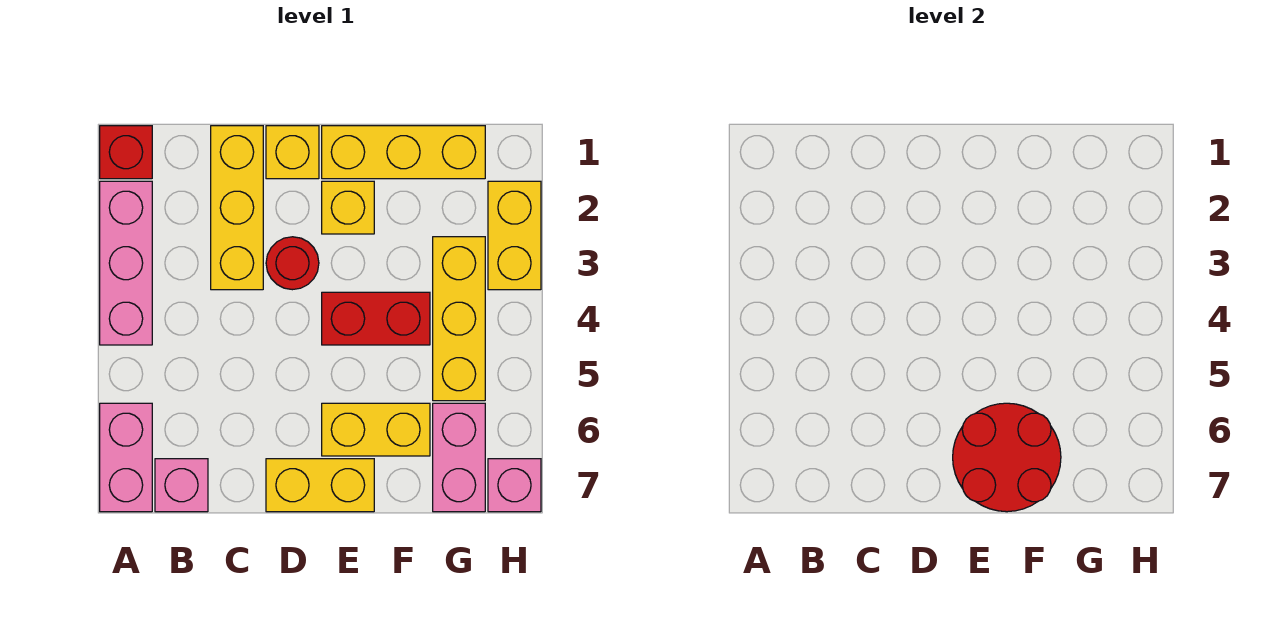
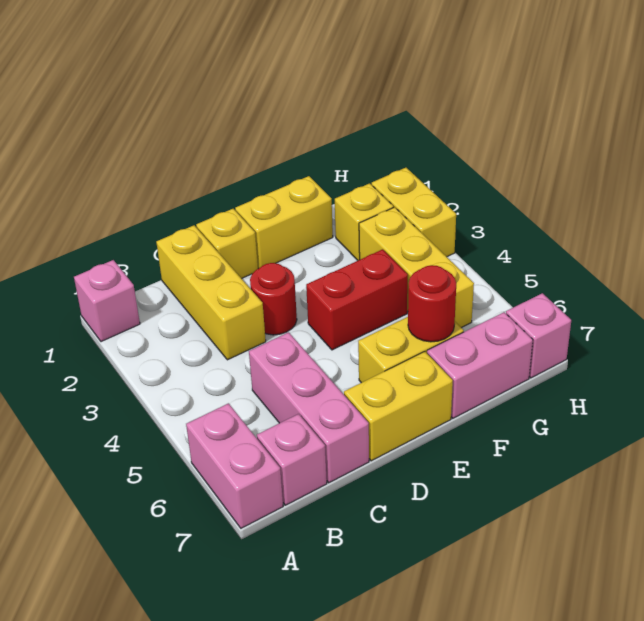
red 1x1 brick [100,126,152,179] -> pink 1x1 brick [74,260,140,342]
pink 1x3 brick [100,181,152,345] -> pink 1x3 brick moved to [249,332,369,483]
yellow 1x3 brick [322,126,485,179] -> yellow 1x2 brick [235,176,333,269]
yellow 1x1 brick [322,181,374,234] -> yellow 1x1 brick moved to [335,183,393,260]
red 2x2 round brick [953,403,1061,512] -> red 1x1 round brick [408,265,456,342]
pink 1x2 brick [433,403,485,512] -> pink 1x2 brick turned to [427,312,533,418]

